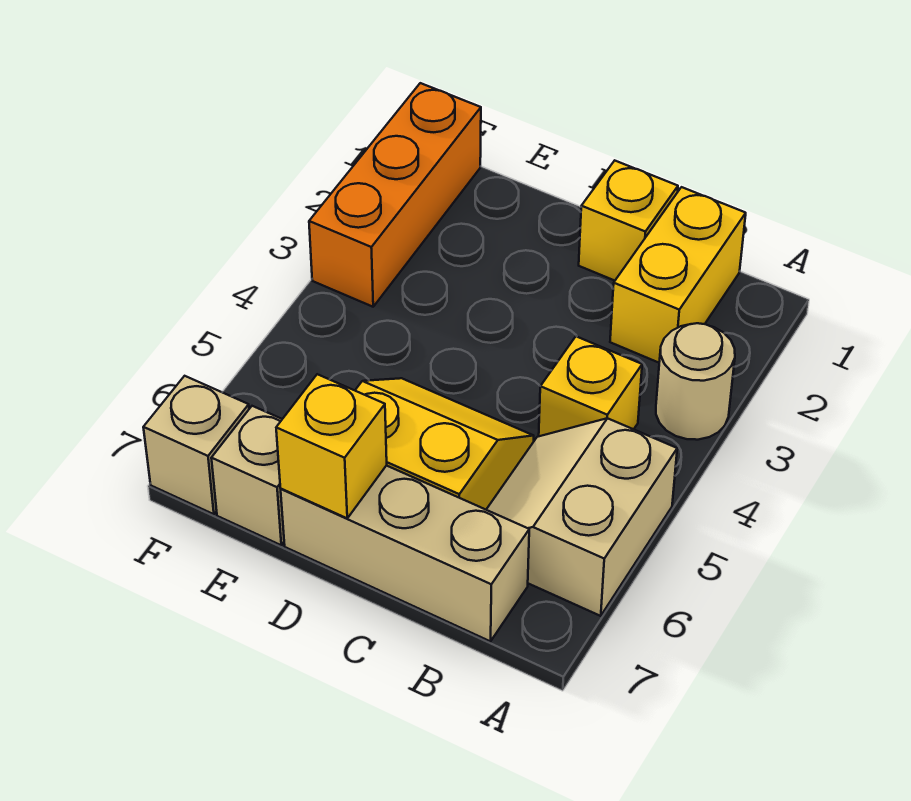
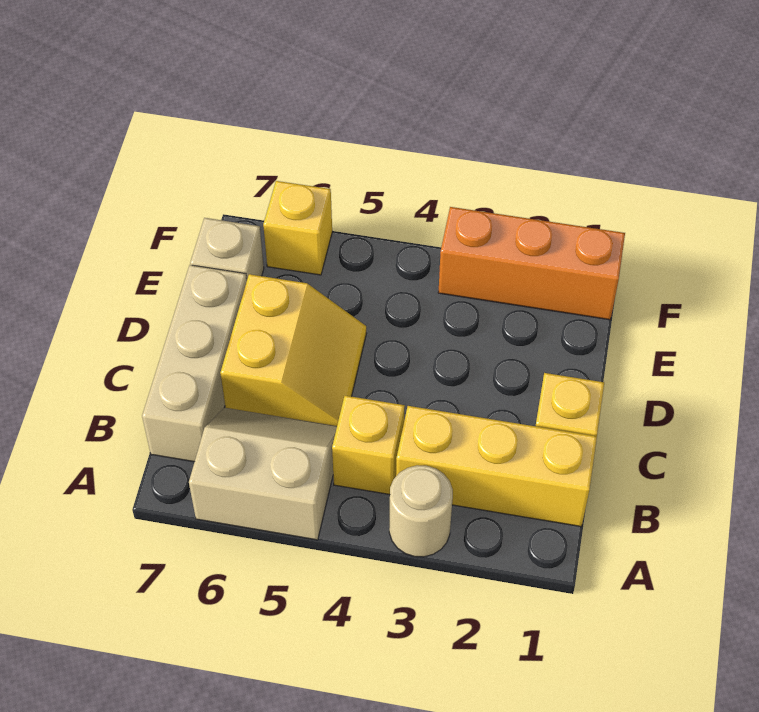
yellow 1x2 brick [610,187,746,363] -> yellow 1x3 brick [396,406,597,527]
yellow 1x1 brick [276,374,387,518] -> yellow 1x1 brick moved to [263,181,332,275]
tan 1x1 brick [143,376,249,514] -> none

